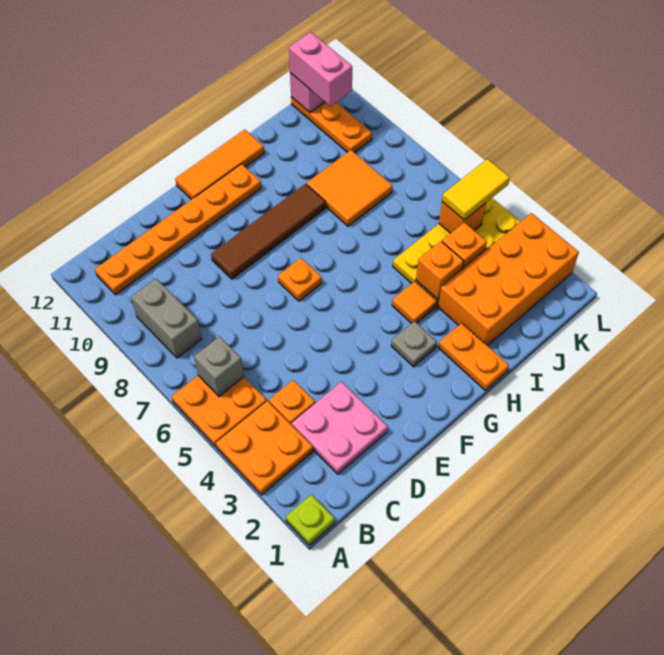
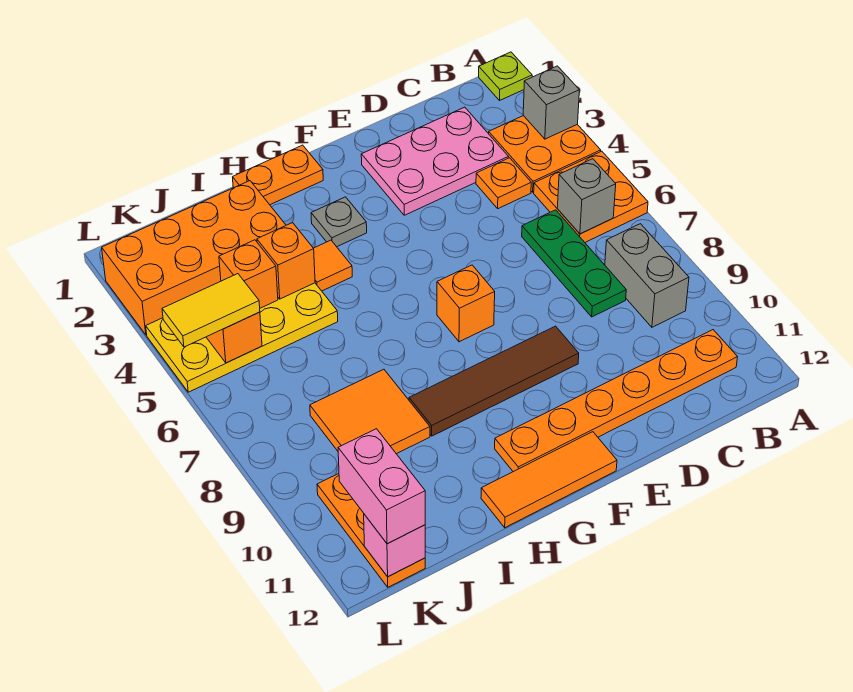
none -> grey 1x1 brick [523,66,579,139]
pink 2x2 plate [292,382,388,474] -> pink 2x3 plate [361,107,508,215]
none -> green 1x3 plate [522,210,626,317]
orange 1x1 plate [278,258,322,301] -> orange 1x1 brick [437,265,495,342]
orange 1x2 plate [438,323,509,390] -> orange 1x2 plate turned to [233,145,323,205]

